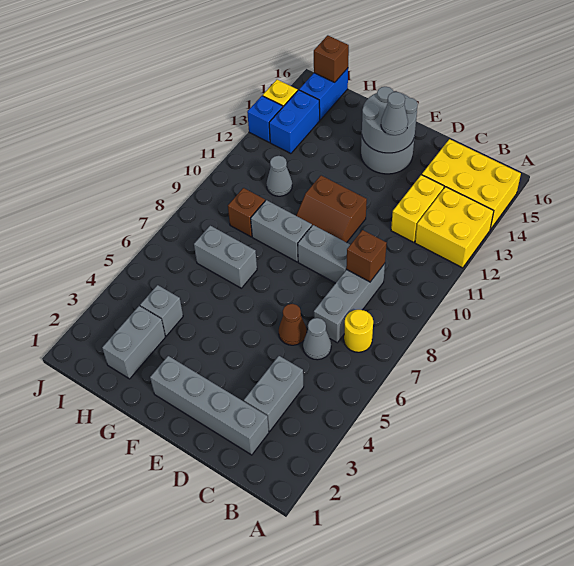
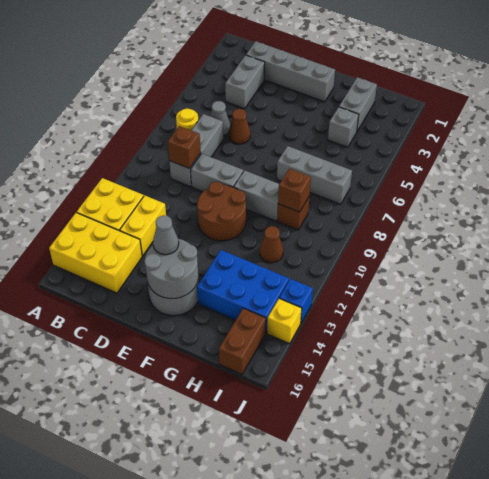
brown 2x2 slope [296,176,367,243] -> brown 2x2 round brick [197,182,246,241]
grey 1x2 brick [194,226,257,288] -> grey 1x3 brick [277,146,352,204]
grey 1x1 cone [266,156,292,196] -> brown 1x1 cone [260,226,283,263]
blue 1x2 brick [269,90,320,154] -> blue 2x3 brick [197,250,289,333]
blue 1x2 brick [299,68,348,120] -> brown 1x2 brick [219,308,266,374]
brown 1x1 brick [314,35,349,82] -> brown 1x1 brick moved to [278,169,311,212]

